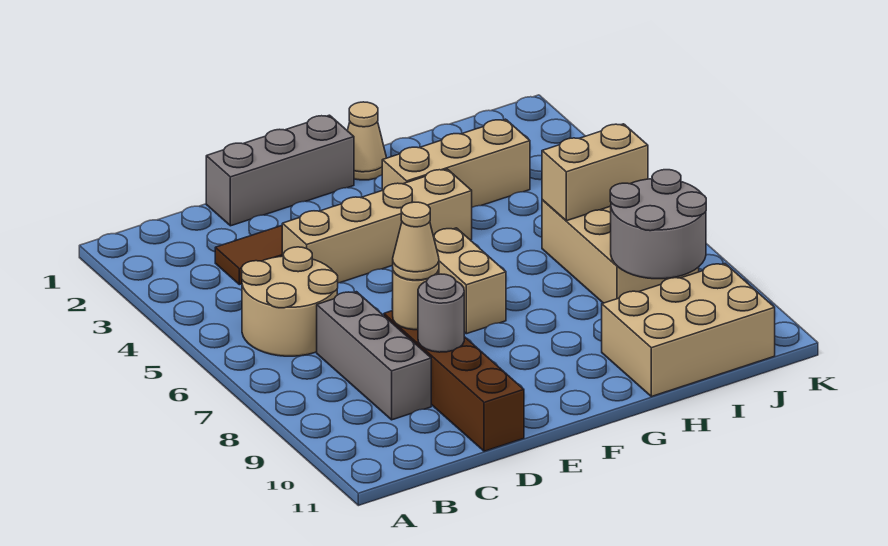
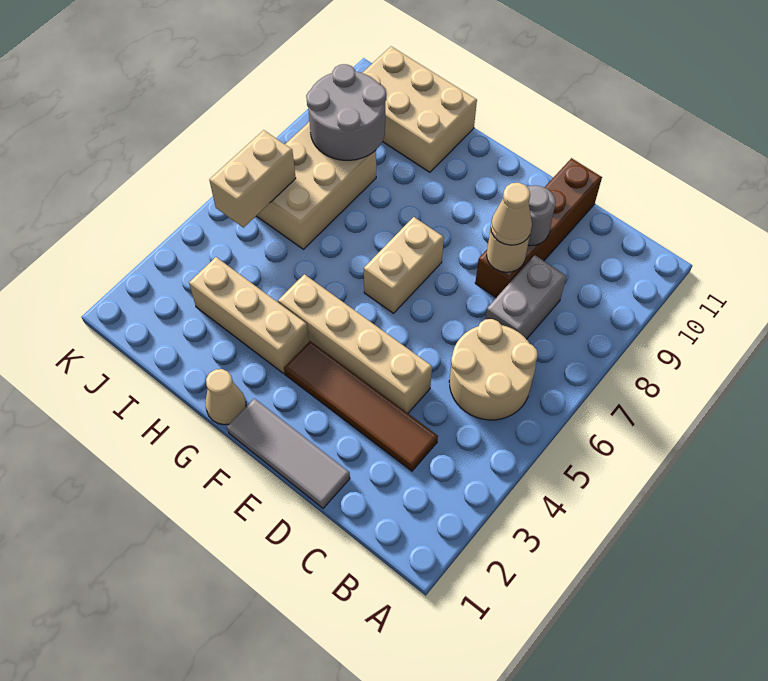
grey 1x3 brick [317,292,431,420] -> grey 1x2 brick [485,255,566,339]
grey 1x3 brick [206,115,354,226] -> grey 1x3 tile [227,398,350,508]
tan 1x2 brick [542,124,648,221] -> tan 1x2 brick turned to [209,130,296,228]

